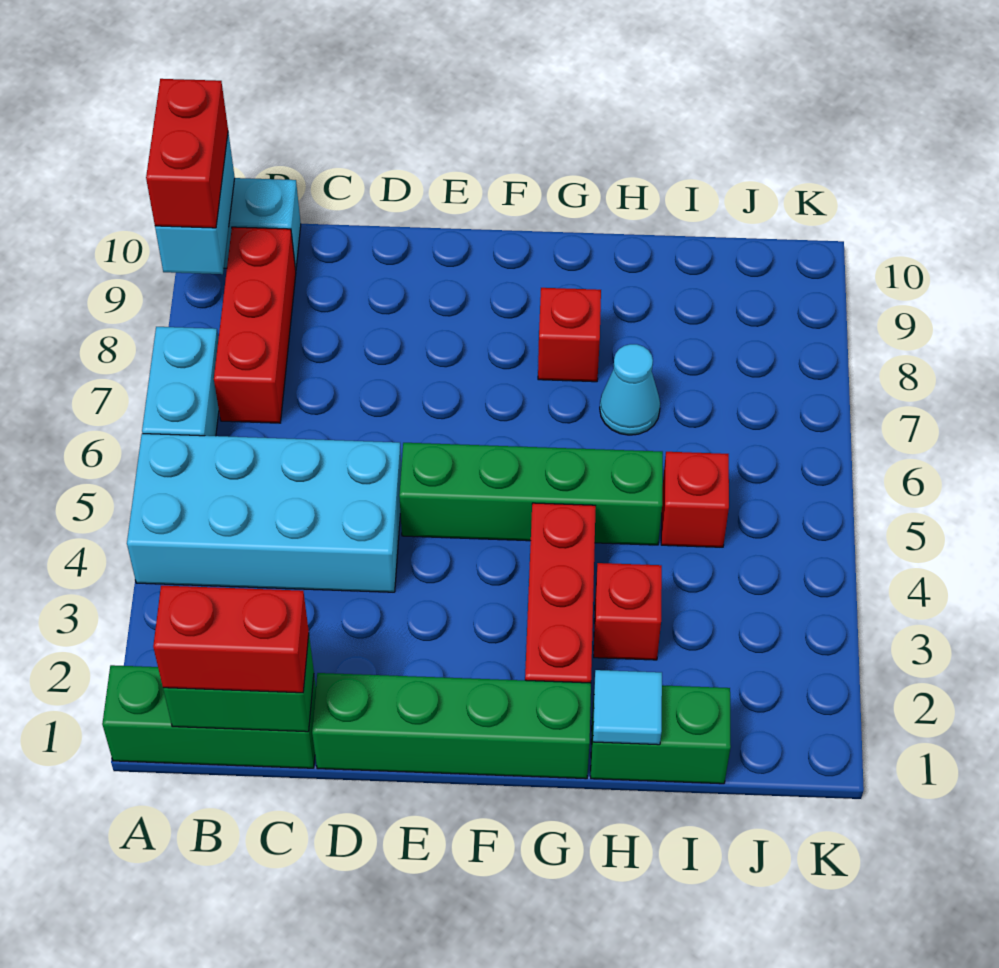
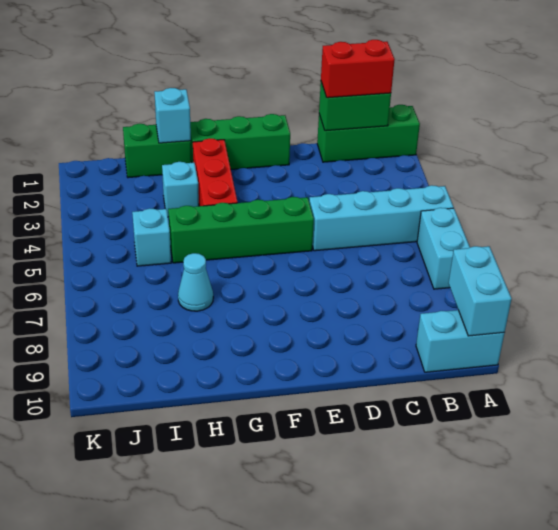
cyan 2x4 brick [127,434,402,592] -> cyan 1x4 brick [309,185,454,251]
red 1x2 brick [146,79,228,228] -> none
red 1x3 brick [214,227,296,423] -> none
green 1x4 brick [312,673,591,779] -> green 1x3 brick [190,114,290,169]
red 1x1 brick [538,288,601,382] -> none
cyan 1x1 tile [593,670,662,745] -> cyan 1x1 brick [154,88,191,143]
red 1x1 brick [594,563,662,660] -> cyan 1x1 brick [162,162,199,217]
red 1x1 brick [661,452,729,547] -> cyan 1x1 brick [132,208,171,266]

